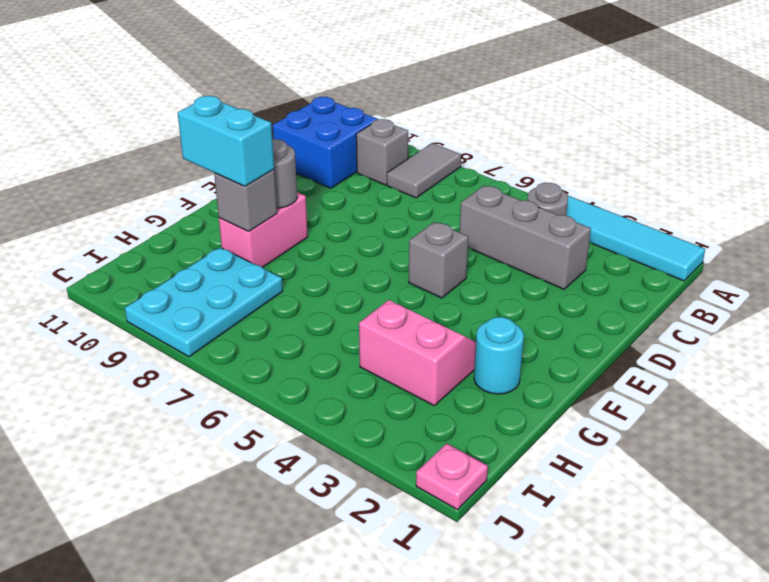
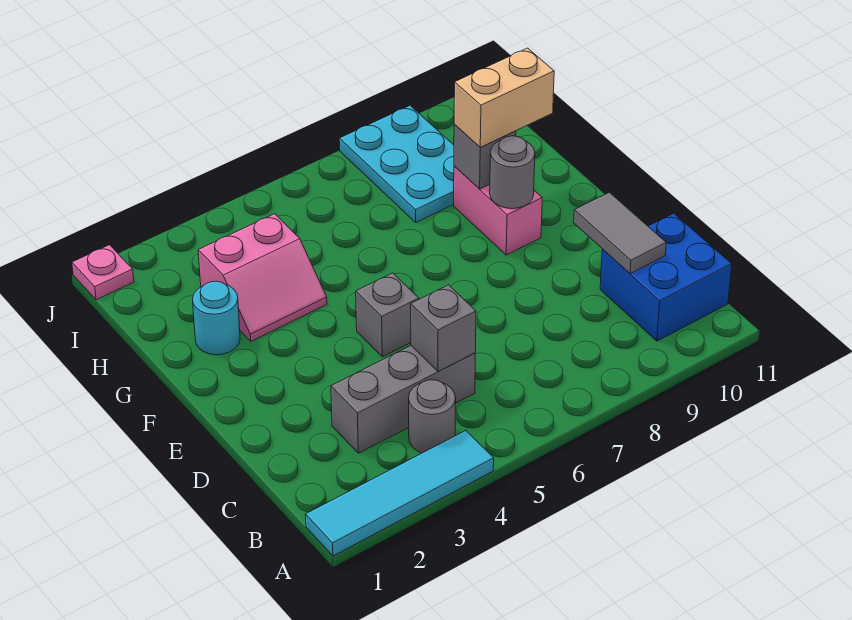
grey 1x2 tile [387,143,461,198] -> grey 1x2 tile moved to [574,192,666,274]
grey 1x1 brick [356,119,408,185] -> grey 1x1 brick moved to [411,285,476,372]
cyan 1x2 brick [178,96,274,187] -> tan 1x2 brick [454,48,554,147]

